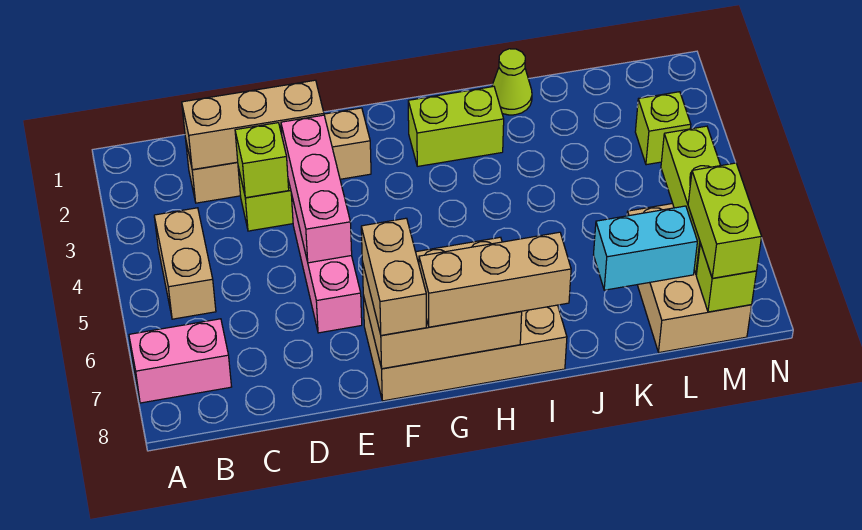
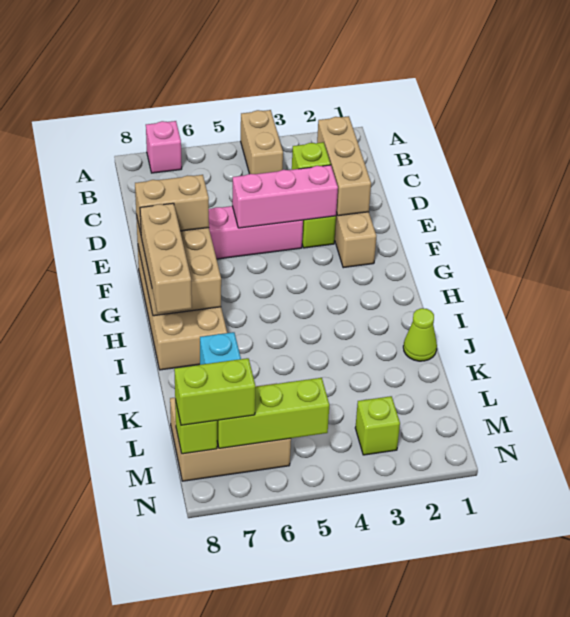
pink 1x2 brick [129,319,232,403] -> pink 1x1 brick [146,121,182,173]
tan 1x2 brick [154,208,216,319] -> tan 1x2 brick turned to [241,110,283,174]
lime 1x2 brick [408,86,504,166] -> none

